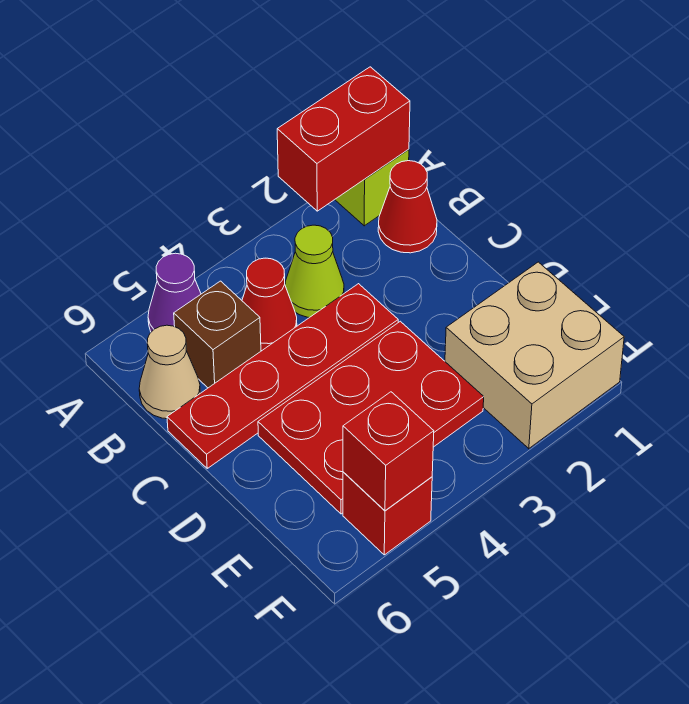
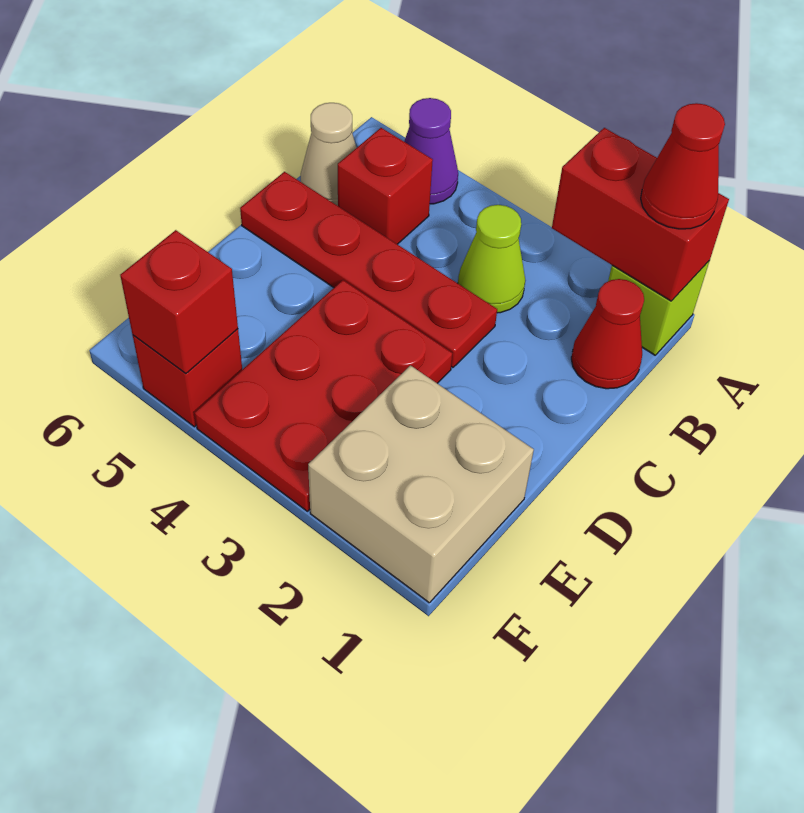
red 1x1 cone [242,258,297,351] -> red 1x1 cone moved to [641,103,725,229]
brown 1x1 brick [174,281,261,388] -> red 1x1 brick [338,128,433,244]
red 2x3 plate [258,321,484,514] -> red 2x3 plate turned to [195,280,452,511]

